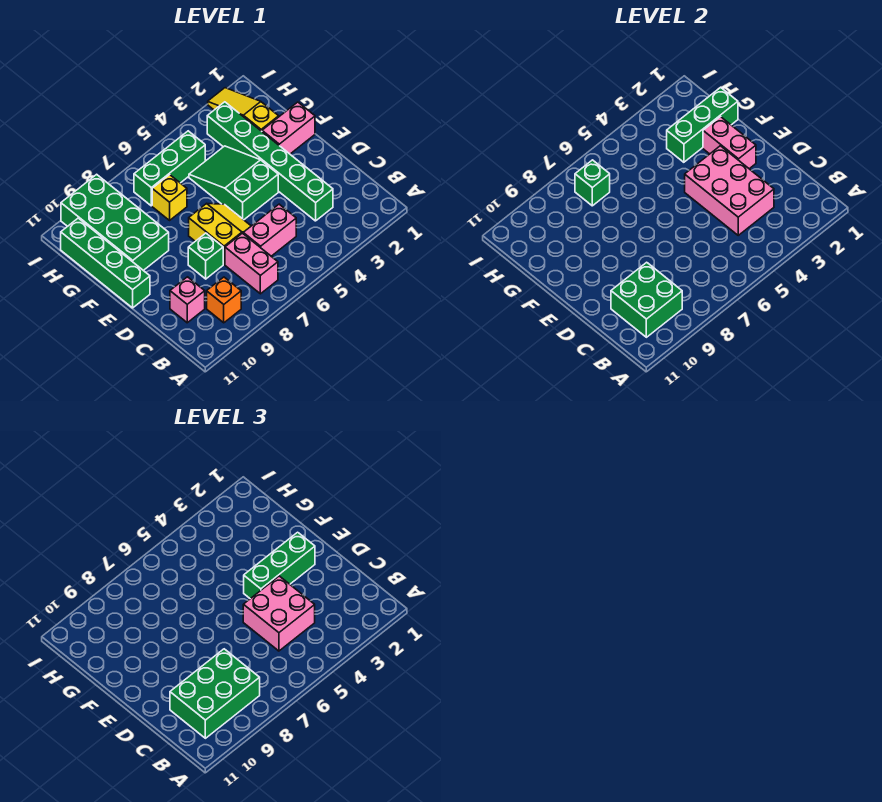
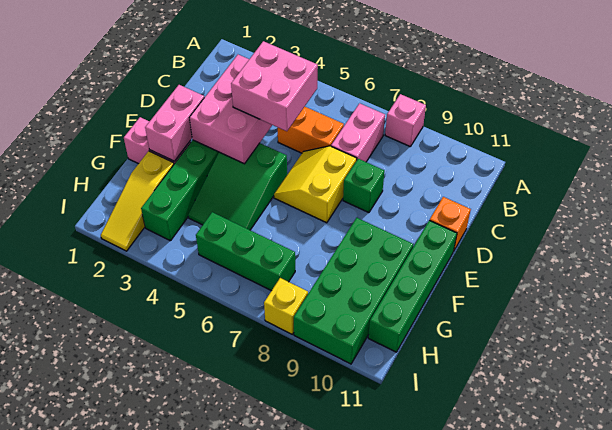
green 2x3 brick [170,649,260,738] -> none
orange 1x1 brick [207,277,241,323] -> orange 1x1 brick moved to [430,197,471,250]
green 2x2 brick [611,262,682,337] -> none
pink 1x2 brick [243,204,296,256] -> orange 1x2 brick [278,107,344,153]
pink 1x1 brick [170,277,205,323] -> pink 1x1 brick moved to [385,94,426,147]
green 1x3 brick [244,532,315,599] -> none
green 1x3 brick [667,87,738,162] -> none
yellow 1x1 brick [152,175,187,220] -> yellow 1x1 brick moved to [264,278,308,334]
green 1x1 brick [575,160,610,206] -> none

